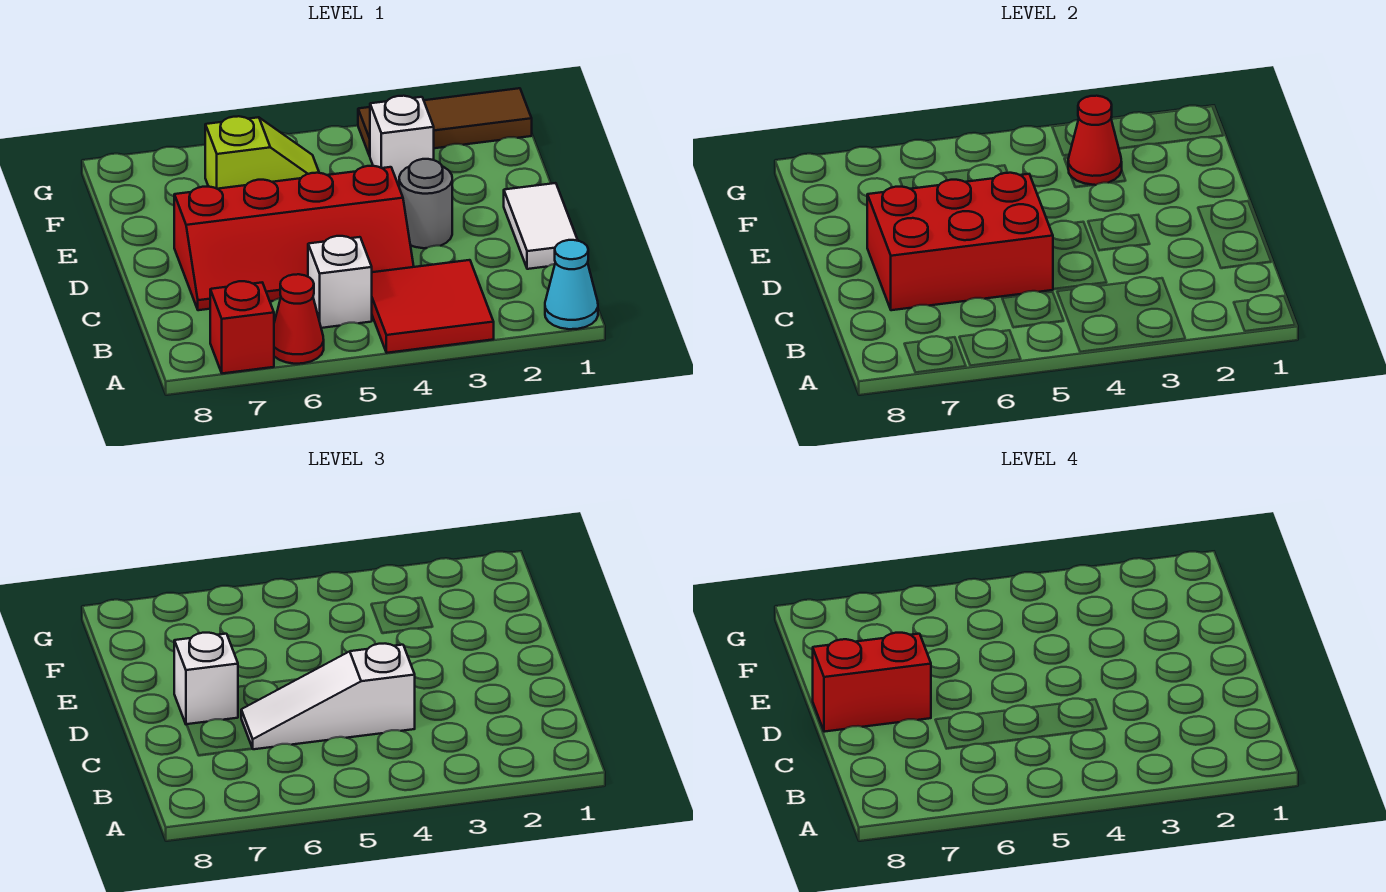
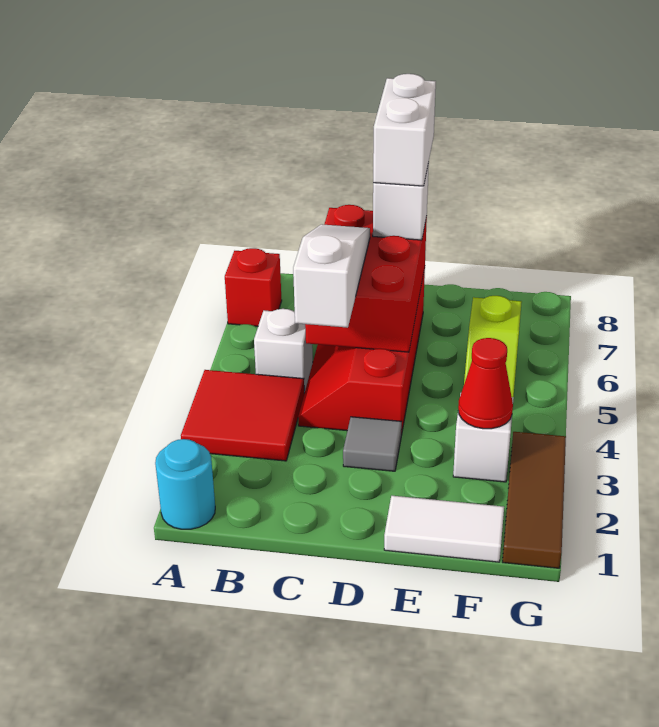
cyan 1x1 cone [545,240,598,329] -> cyan 1x1 round brick [155,439,215,529]
red 1x1 cone [274,274,324,364] -> none
white 1x2 tile [504,183,578,269] -> white 1x2 tile moved to [384,496,504,562]
grey 1x1 round brick [399,159,452,248] -> grey 1x1 tile [343,417,402,471]
red 1x2 brick [813,633,931,732] -> white 1x2 brick [373,74,436,186]

